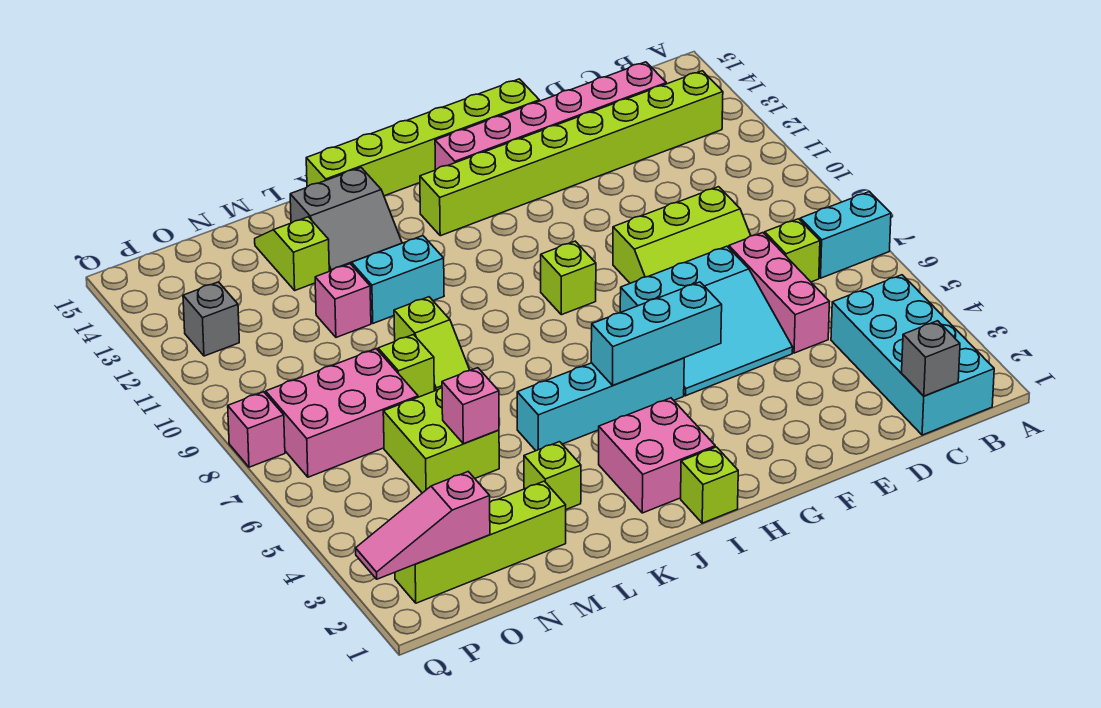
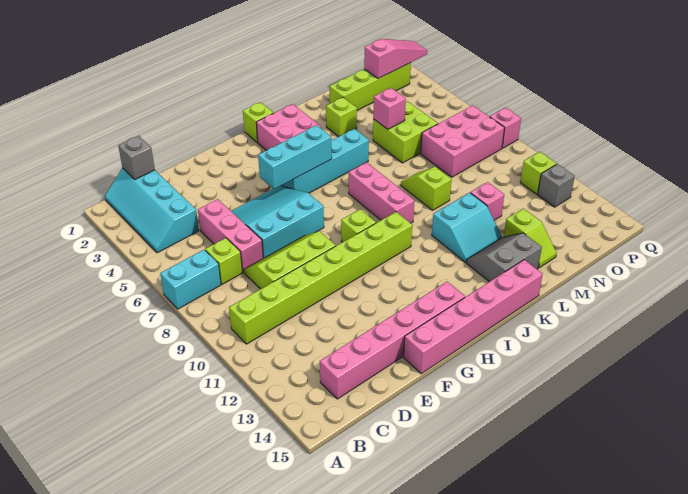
cyan 2x4 brick [831,275,994,435] -> cyan 2x4 slope [105,168,199,253]
lime 1x8 brick [420,71,723,236] -> lime 1x8 brick moved to [229,212,412,344]
lime 1x6 brick [306,79,539,196] -> pink 1x6 brick [403,260,543,374]
none -> pink 1x3 brick [349,162,415,223]
lime 1x1 brick [378,335,434,397] -> lime 1x1 brick moved to [520,152,557,194]

